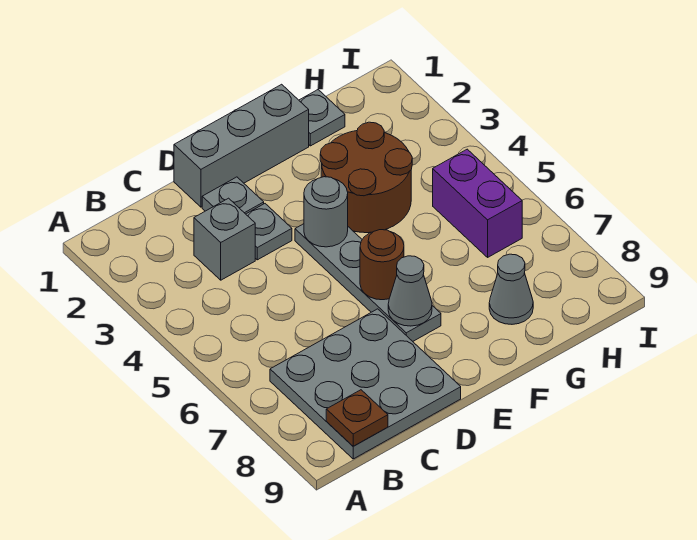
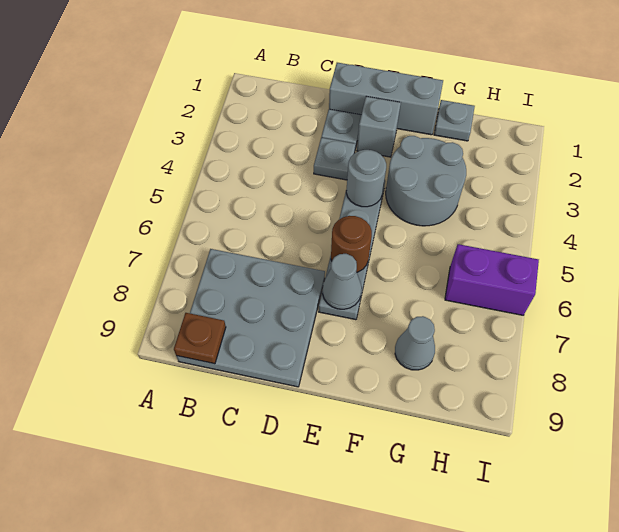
grey 1x1 brick [194,198,255,280] -> grey 1x1 brick moved to [357,96,401,157]
brown 2x2 round brick [320,122,412,233] -> grey 2x2 round brick [386,136,466,226]
purple 1x2 brick [433,149,522,257] -> purple 1x2 brick turned to [445,244,539,315]

